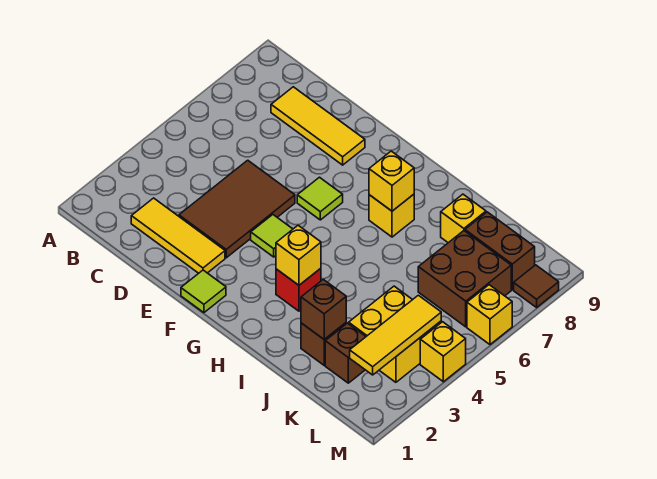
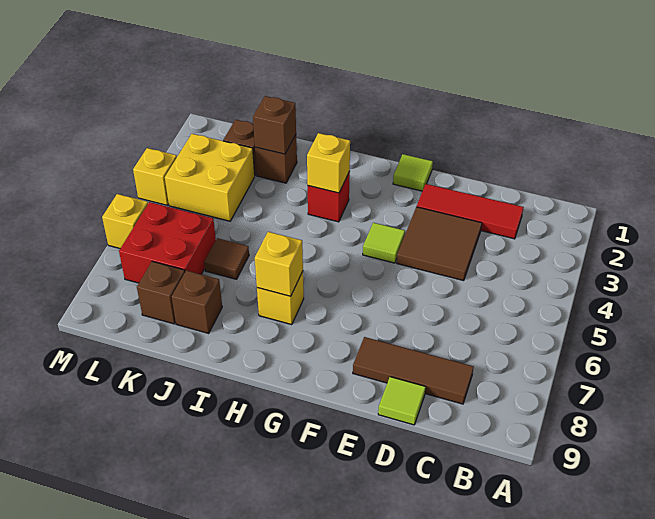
yellow 1x3 tile [131,198,225,273] -> red 1x3 tile [417,184,524,239]
yellow 1x3 tile [271,87,365,165] -> brown 1x3 tile [353,337,474,404]
brown 2x3 tile [179,160,295,258] -> brown 2x2 tile [397,207,482,281]
lime 1x1 tile [297,177,343,220] -> lime 1x1 tile moved to [378,377,426,425]
yellow 1x1 brick [441,194,486,243] -> brown 1x1 brick [172,270,222,333]
brown 2x2 brick [418,231,511,327] -> red 2x2 brick [119,202,216,283]
brown 1x2 brick [465,212,535,290] -> brown 1x1 brick [137,261,185,324]
yellow 1x3 tile [350,295,441,375] -> none
brown 1x1 tile [514,265,559,307] -> brown 1x1 tile moved to [204,238,249,279]

